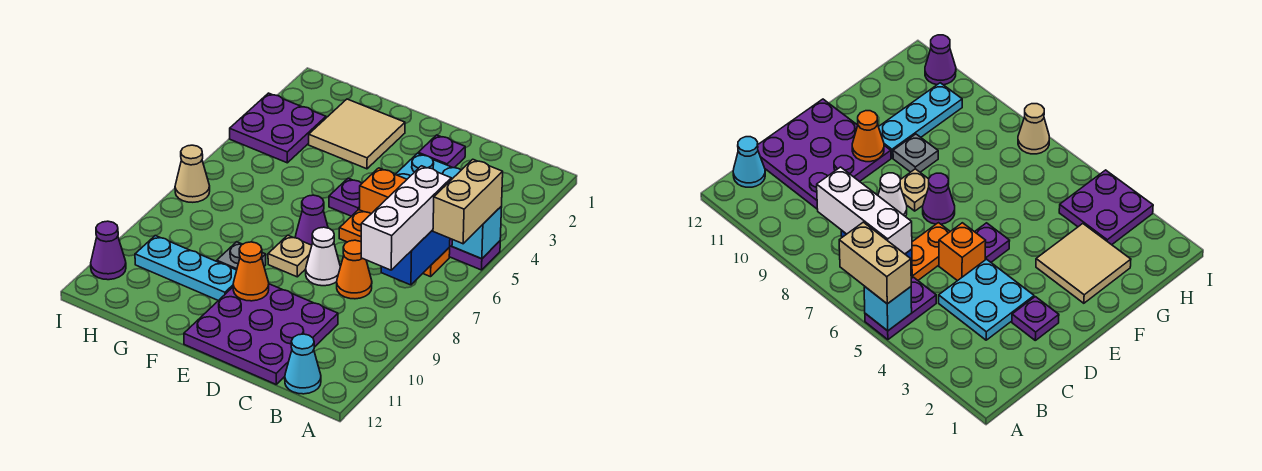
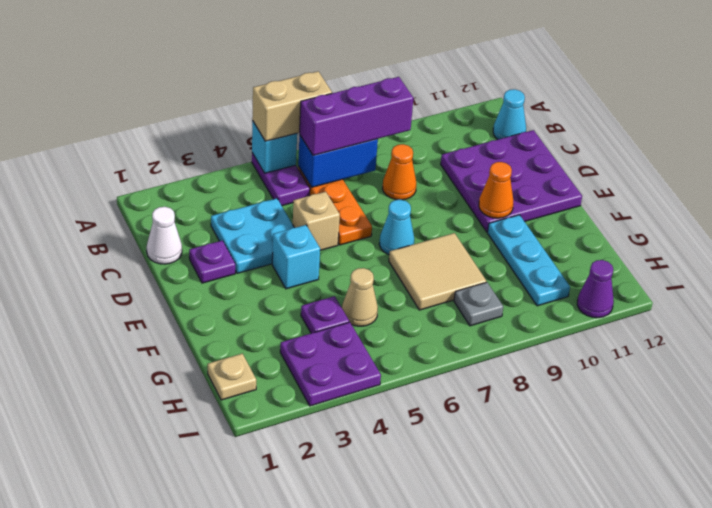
white 1x3 brick [361,166,451,270] -> purple 1x3 brick [300,77,413,155]
orange 1x1 brick [359,168,407,214] -> tan 1x1 brick [293,192,340,250]
white 1x1 cone [306,227,340,286] -> white 1x1 cone moved to [147,207,182,264]
none -> cyan 1x1 brick [272,225,320,289]
purple 1x1 plate [329,178,362,216] -> purple 1x1 plate moved to [301,296,349,333]
purple 1x1 cone [295,195,328,245] -> cyan 1x1 cone [379,200,414,255]
tan 1x1 plate [268,235,312,277] -> tan 1x1 plate moved to [208,354,256,400]
tan 2x2 tile [309,99,405,169] -> tan 2x2 tile moved to [389,233,486,310]
grey 1x1 plate [217,242,266,270] -> grey 1x1 plate moved to [454,282,503,326]
tan 1x1 cone [175,145,210,202] -> tan 1x1 cone moved to [342,268,378,326]

